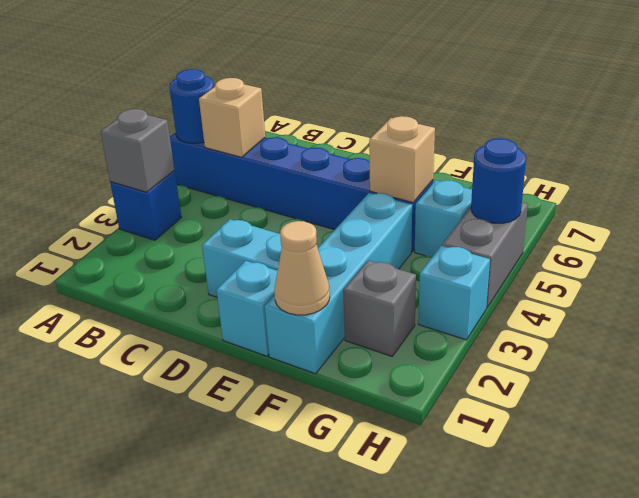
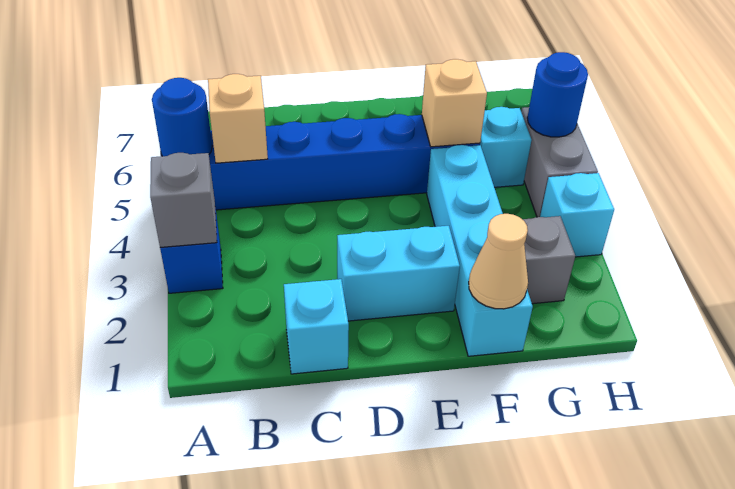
cyan 1x1 brick [216,261,277,356] -> cyan 1x1 brick moved to [284,279,349,374]

